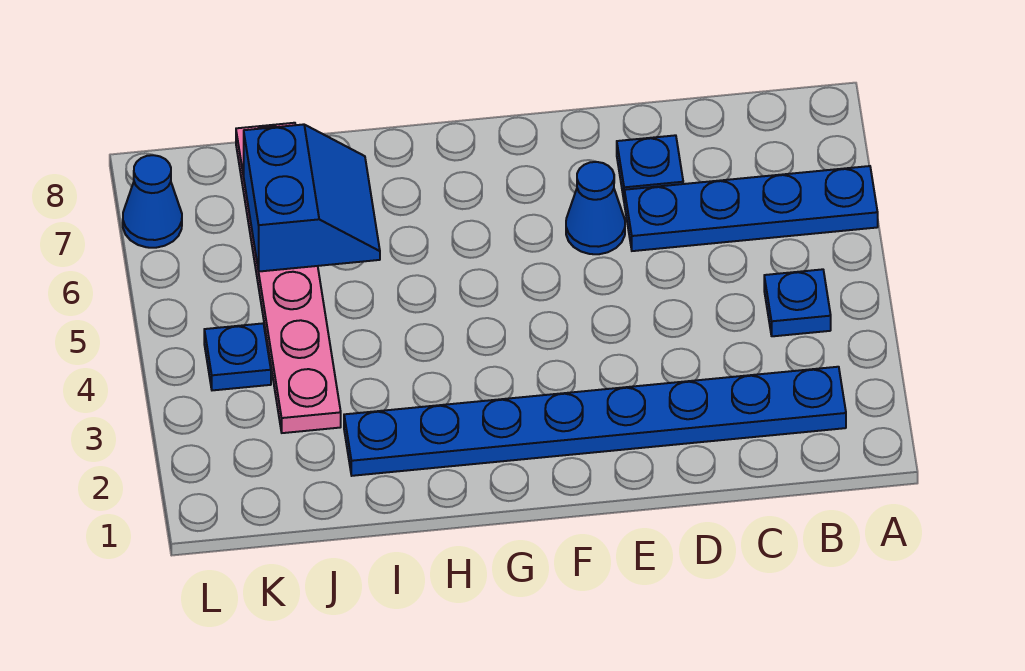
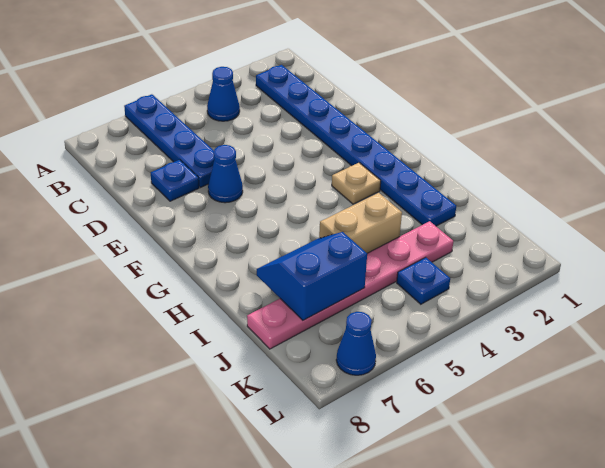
blue 1x1 plate [764,269,831,336] -> blue 1x1 cone [207,67,240,121]
none -> tan 1x1 plate [332,163,381,204]
none -> tan 1x2 brick [319,193,402,253]

